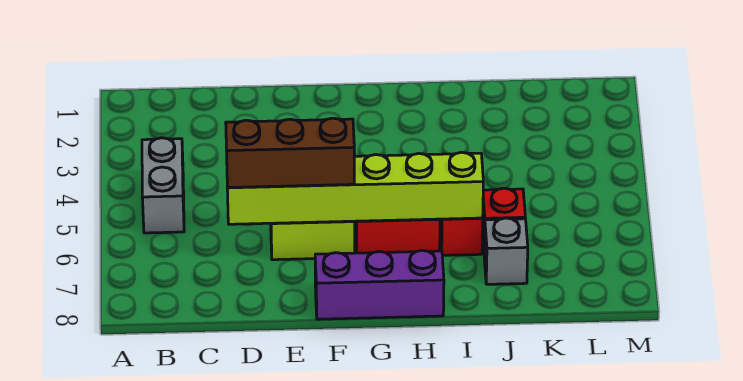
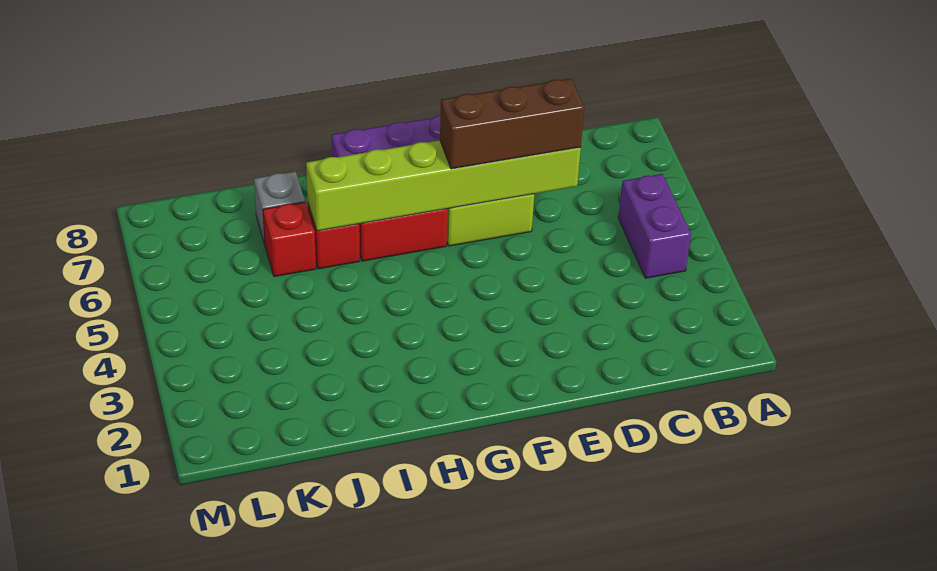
grey 1x2 brick [142,138,184,233] -> purple 1x2 brick [618,174,691,278]

